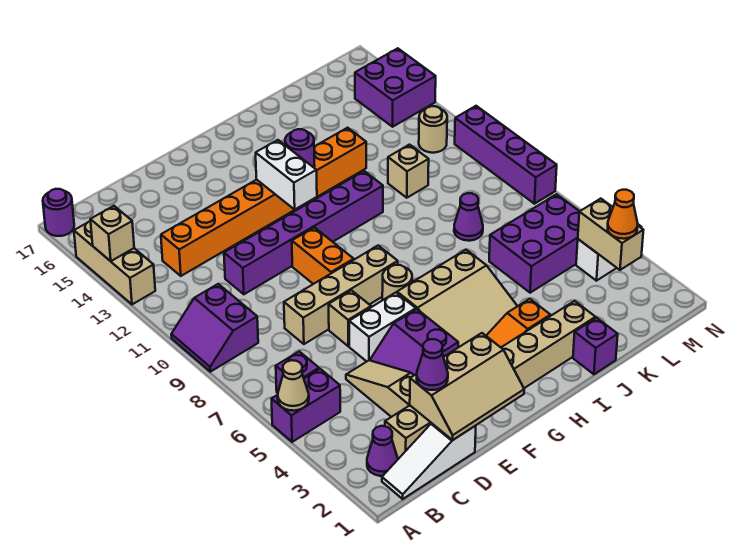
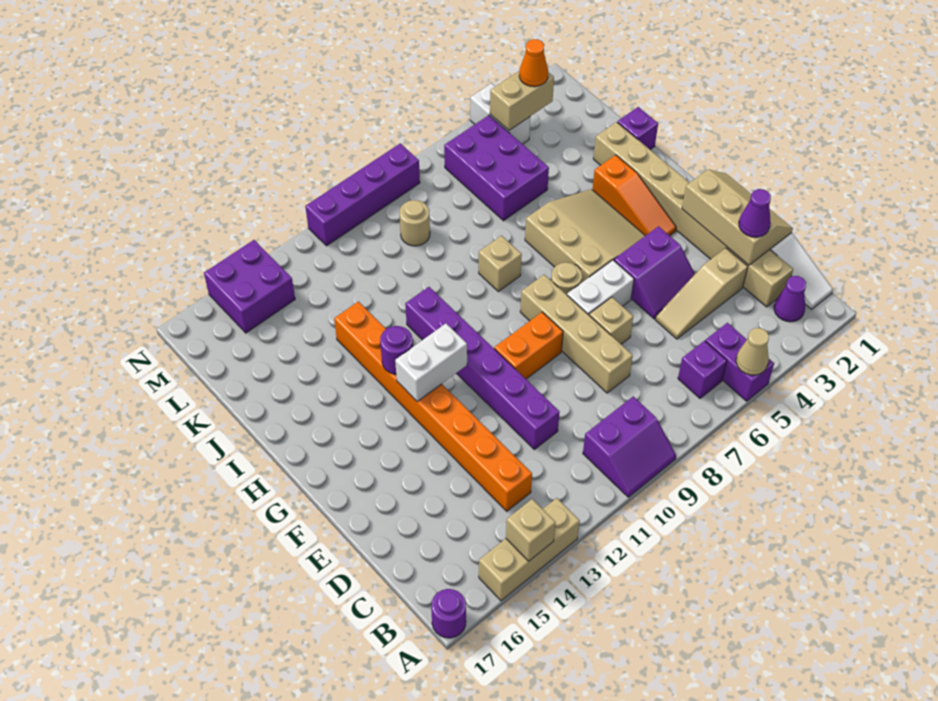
white 1x2 brick [349,293,416,361] -> white 1x2 brick turned to [567,260,634,315]
purple 1x1 cone [454,193,483,241] -> none
tan 1x1 brick [388,145,429,198] -> tan 1x1 brick moved to [479,236,522,291]
tan 1x1 round brick [419,106,447,153] -> tan 1x1 round brick moved to [399,200,430,246]

